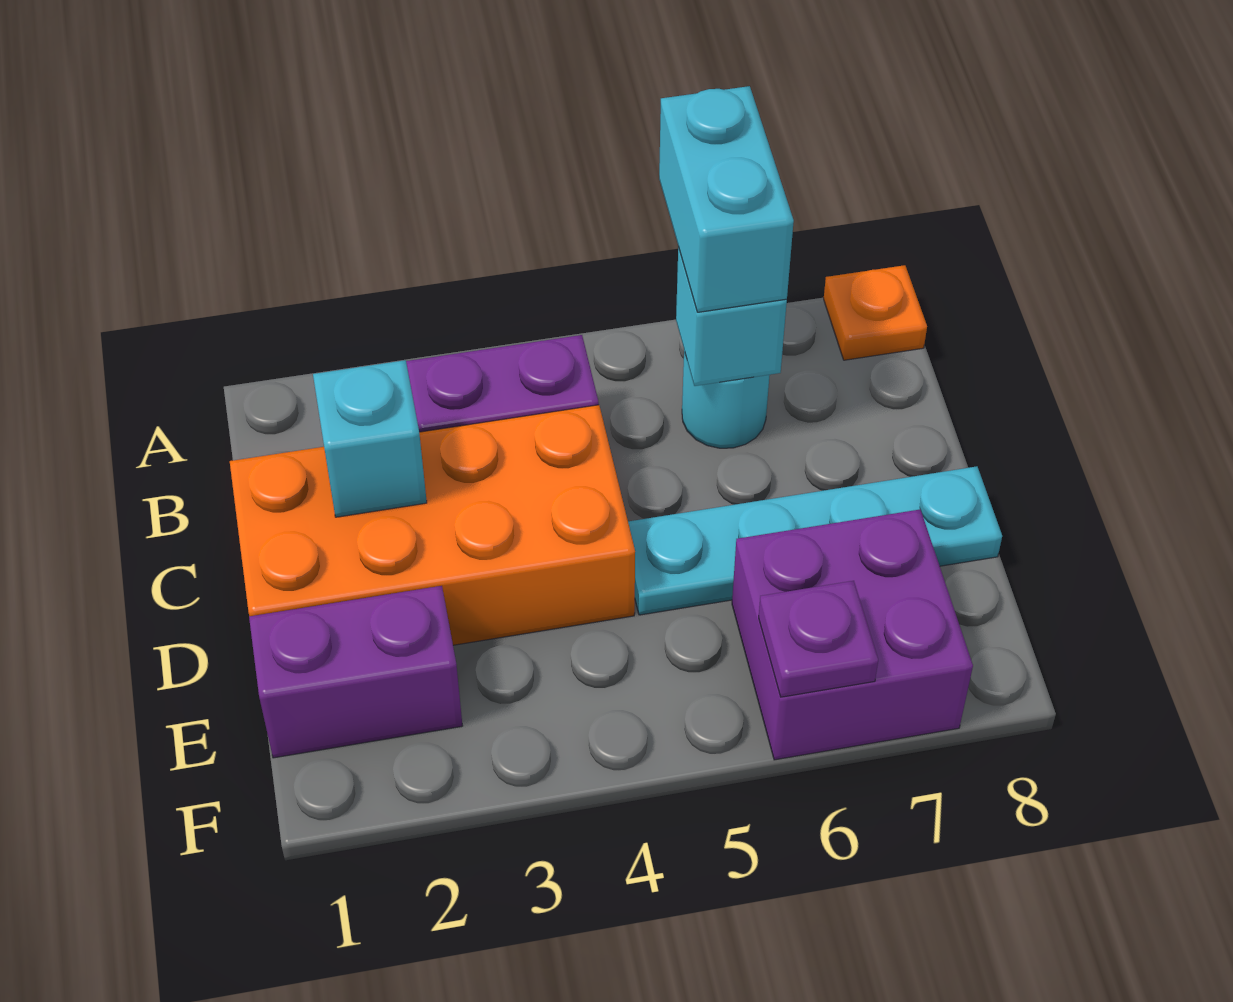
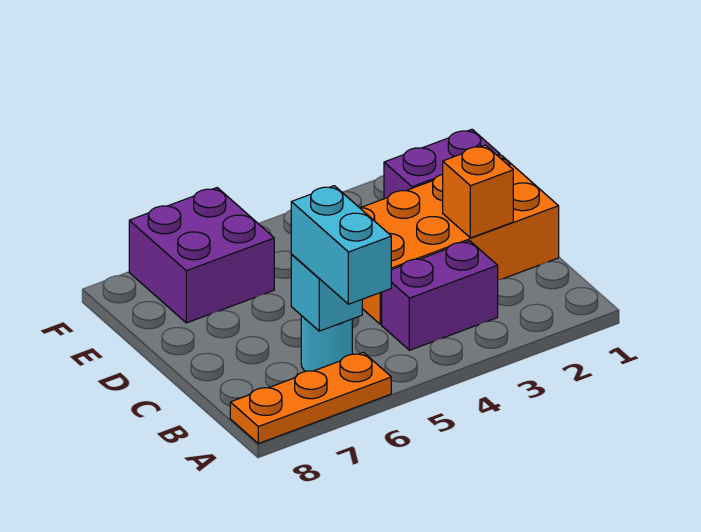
orange 1x1 plate [824,265,927,360] -> orange 1x3 plate [230,352,391,443]
cyan 1x1 brick [313,360,427,517] -> orange 1x1 brick [443,145,513,238]
cyan 1x4 plate [628,466,1002,615] -> none
purple 1x1 plate [759,581,878,697] -> none

